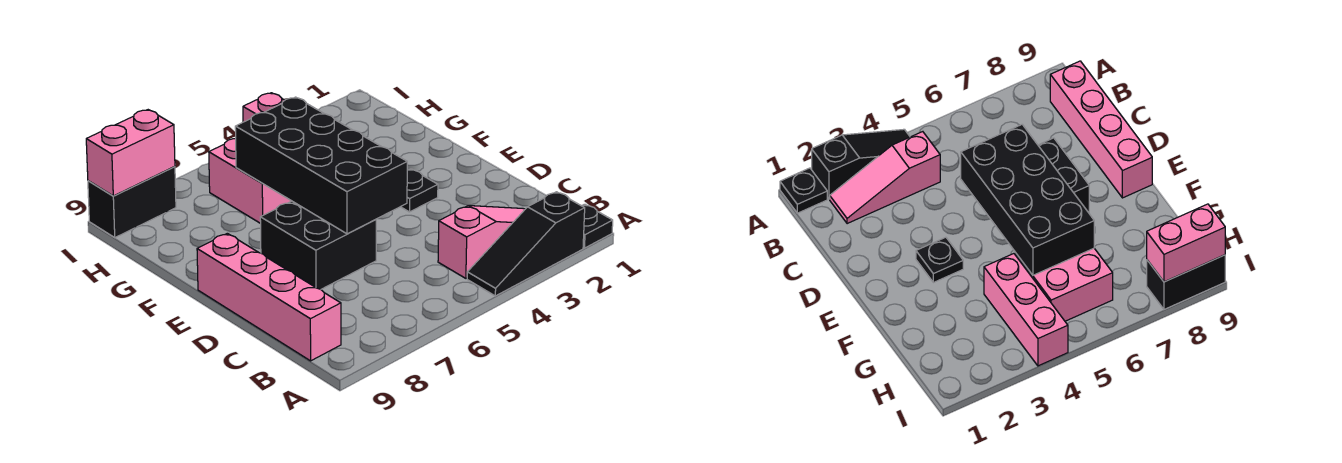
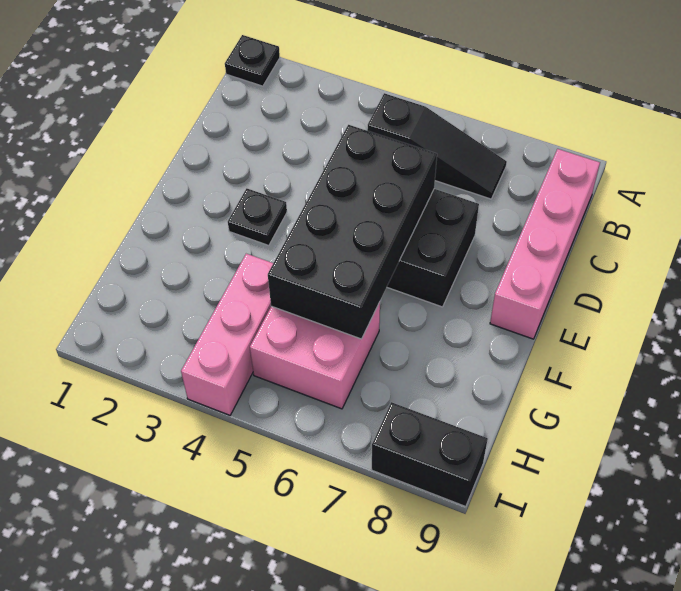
black 1x3 slope [467,192,585,296] -> black 1x3 slope moved to [367,93,507,199]
pink 1x3 slope [438,206,525,278] -> none
pink 1x2 brick [86,110,175,196] -> none

